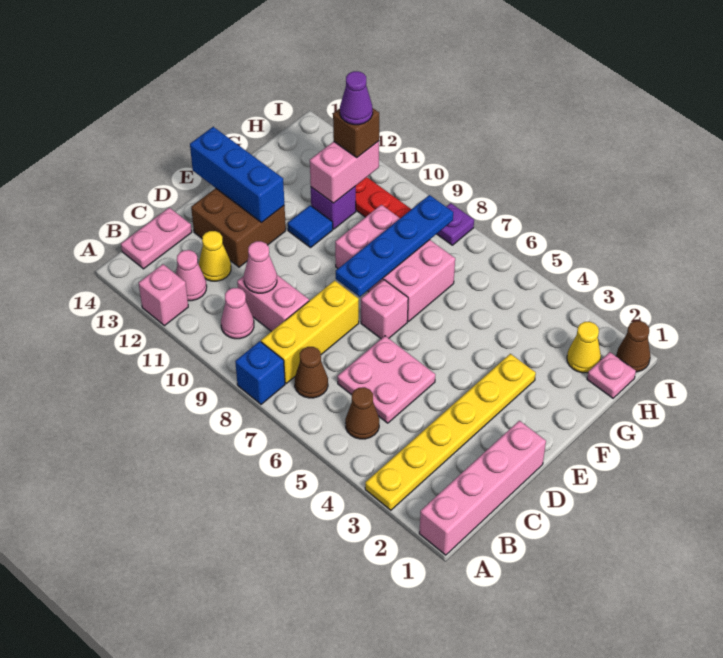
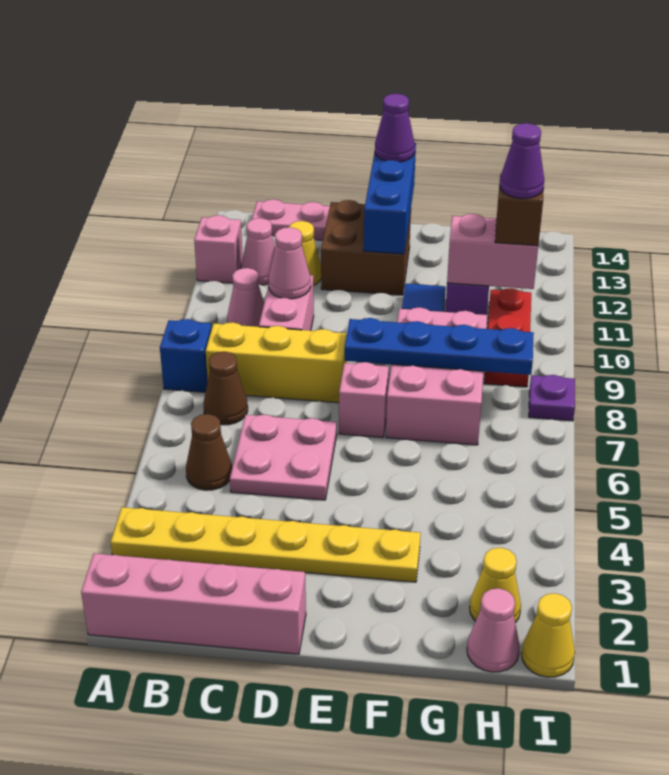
none -> purple 1x1 cone [375,94,415,162]
pink 1x1 plate [587,352,636,398] -> pink 1x1 cone [467,588,520,672]
brown 1x1 cone [616,321,650,372] -> yellow 1x1 cone [522,593,575,677]

